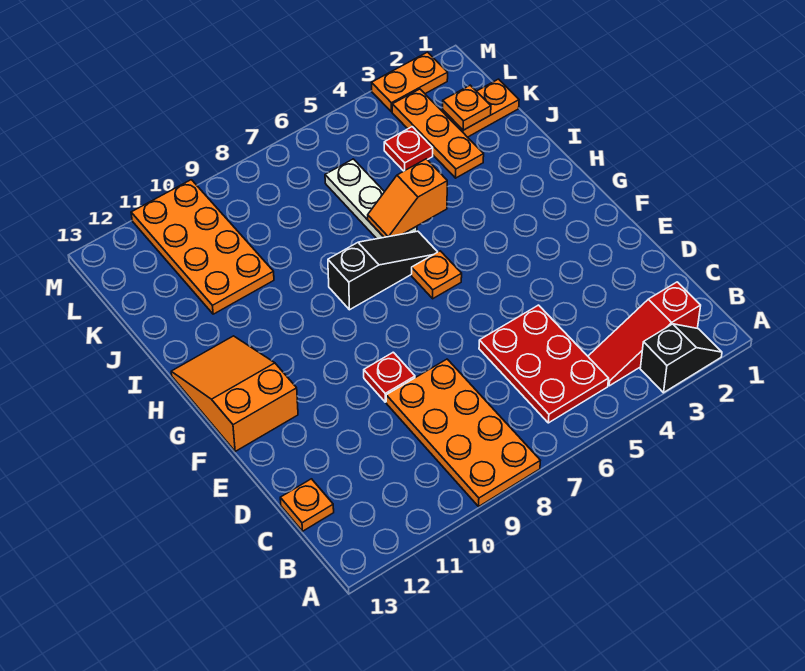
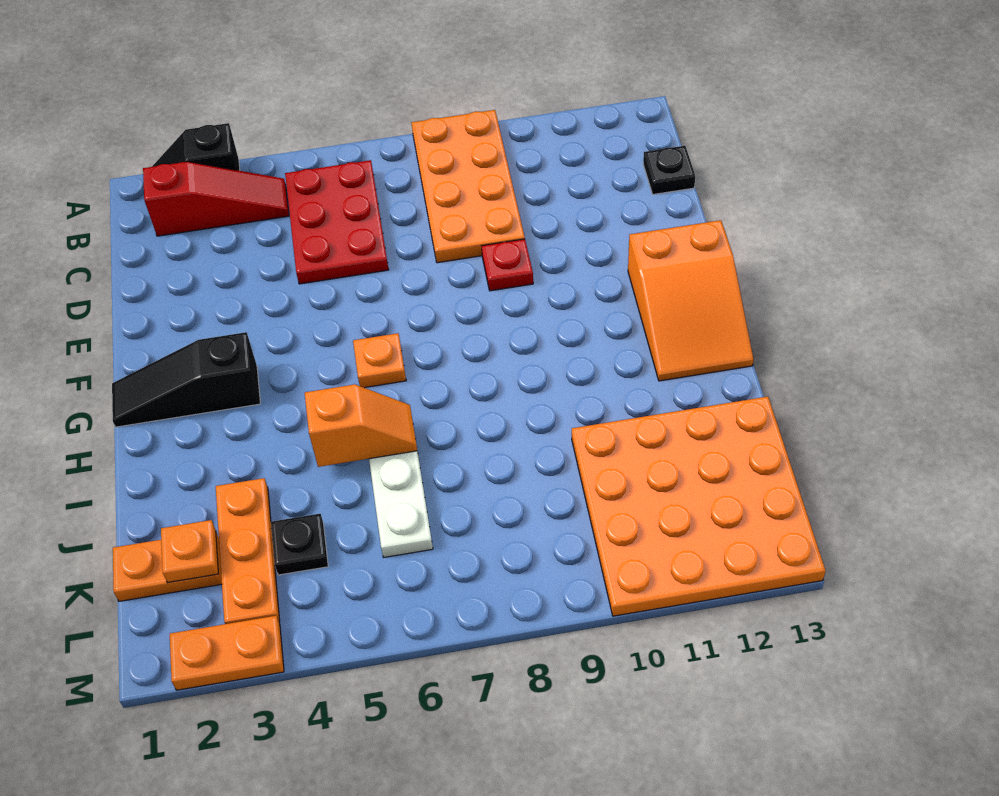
orange 1x1 plate [280,479,334,531] -> black 1x1 plate [643,146,695,194]
black 1x3 slope [328,231,437,310] -> black 1x3 slope moved to [112,332,260,427]
orange 2x4 plate [131,180,274,314] -> orange 4x4 plate [572,397,826,616]
red 1x1 plate [384,127,433,171] -> black 1x1 plate [271,514,328,575]

